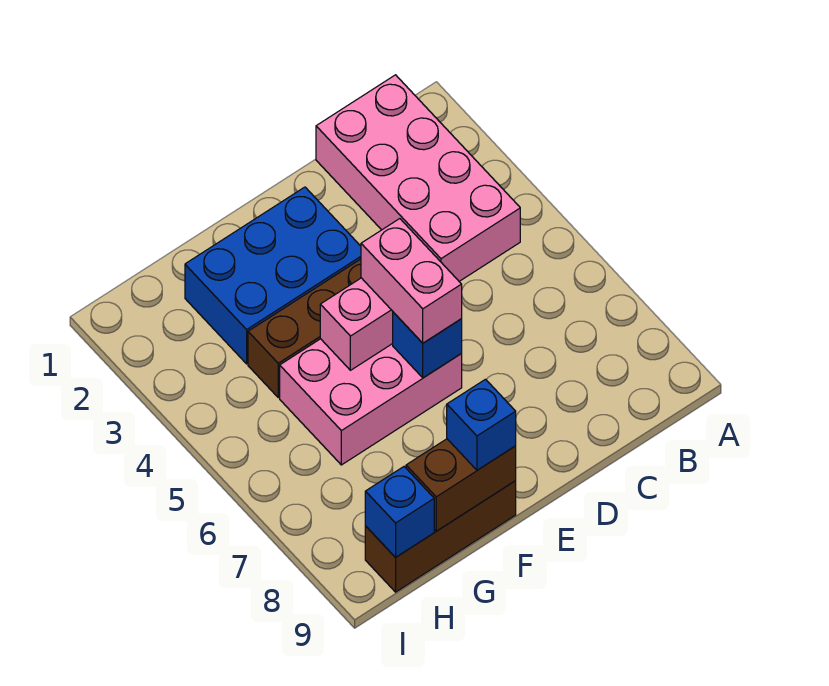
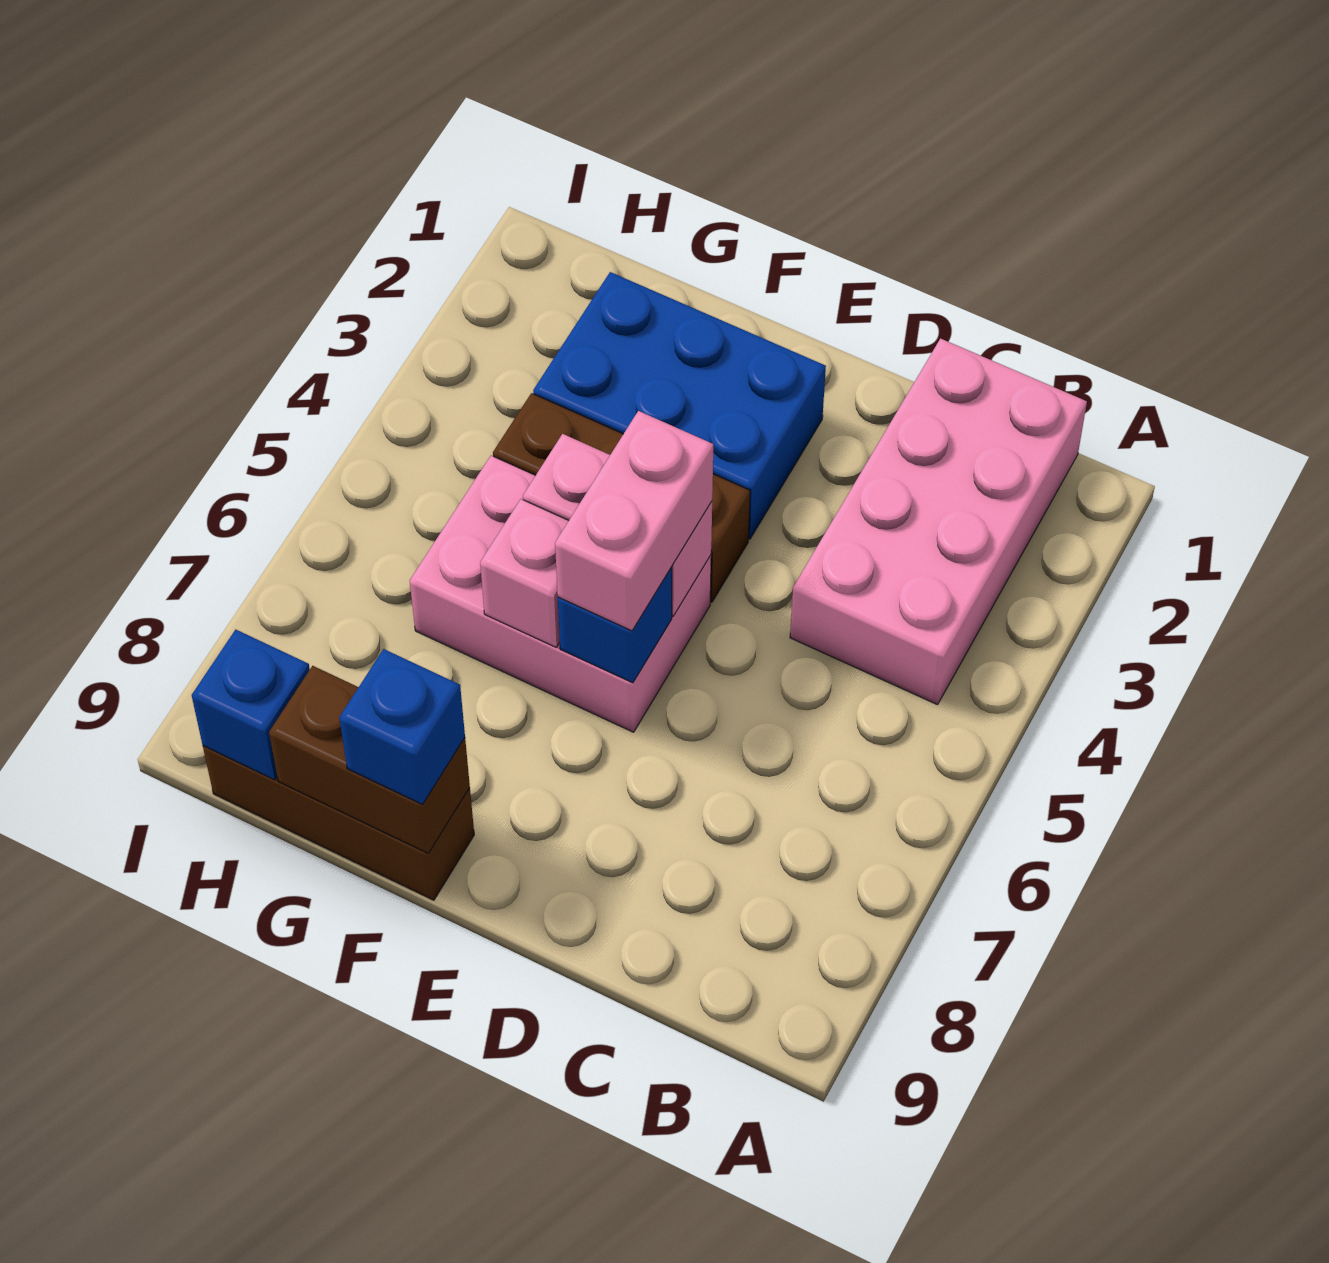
none -> pink 1x1 brick [480,499,569,647]

